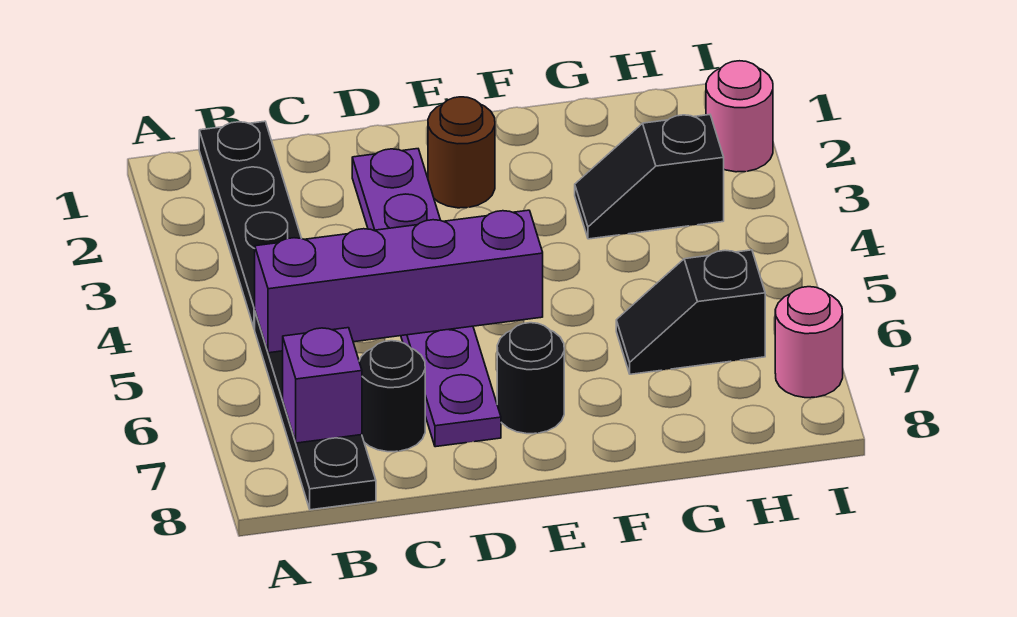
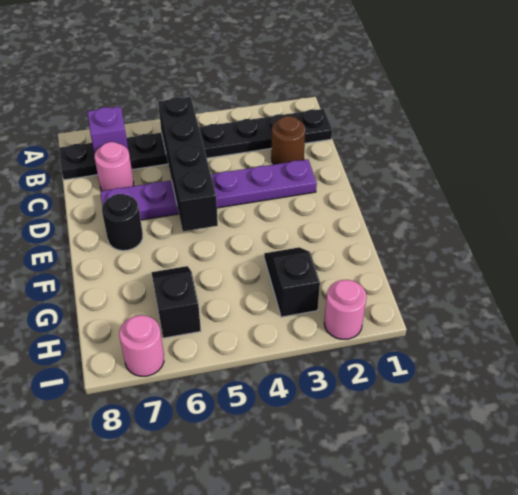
purple 1x4 brick [255,210,543,353] -> black 1x4 brick [158,97,218,231]
black 1x1 round brick [359,341,425,452] -> pink 1x1 round brick [94,142,134,191]
brown 1x1 round brick [428,97,495,208] -> brown 1x1 round brick moved to [271,116,305,164]

